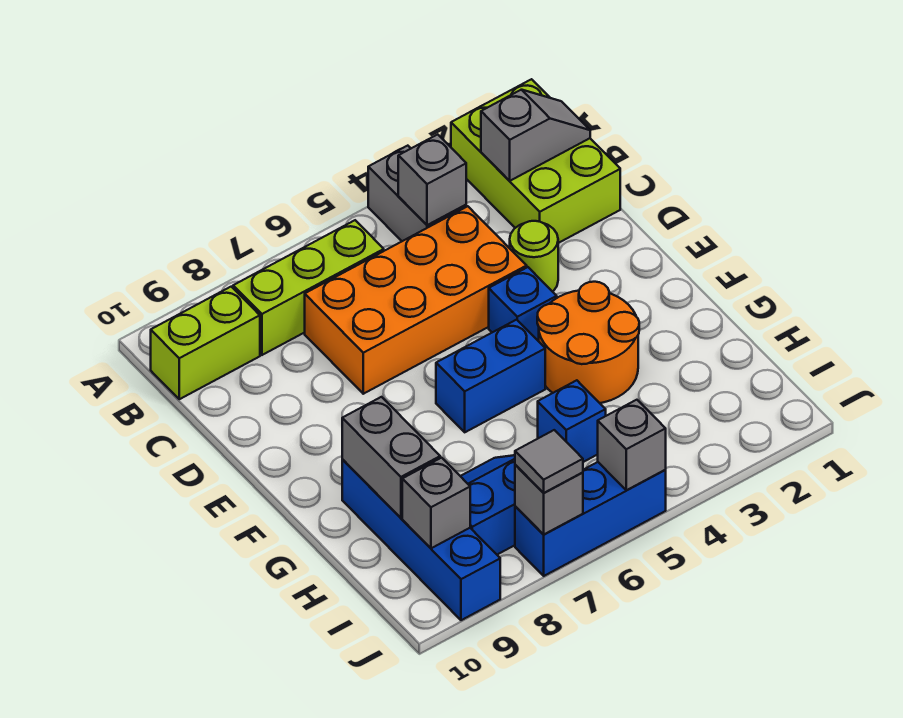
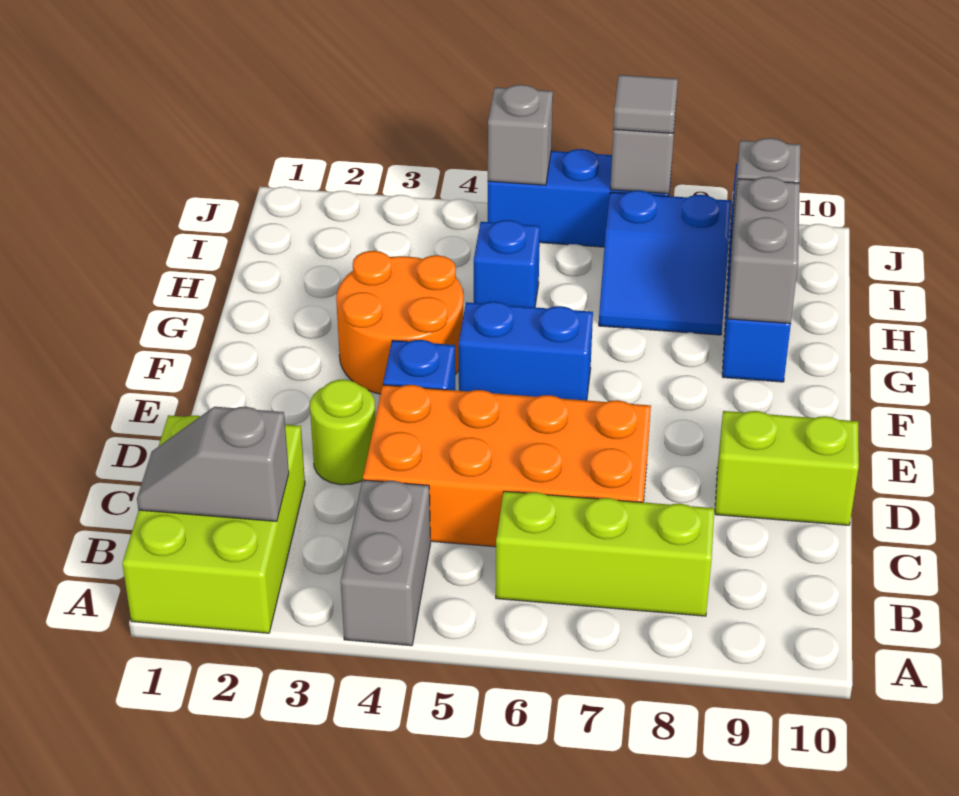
grey 1x1 brick [398,134,466,225] -> none
lime 1x2 brick [151,287,260,399] -> lime 1x2 brick moved to [715,411,859,525]

